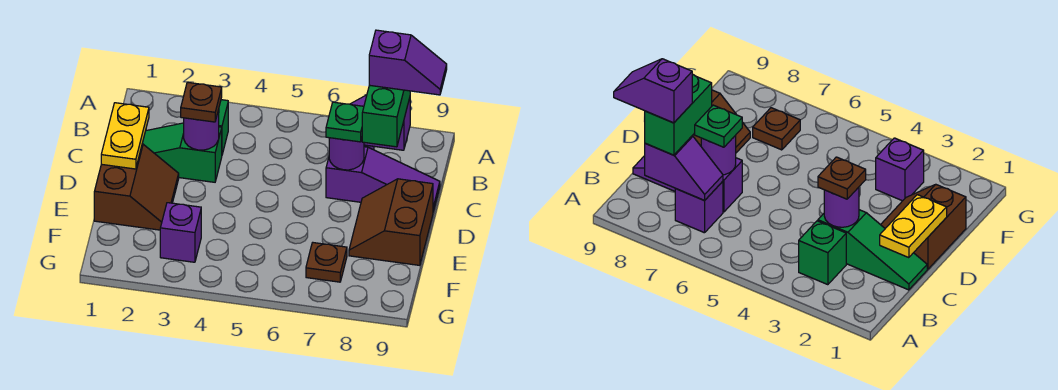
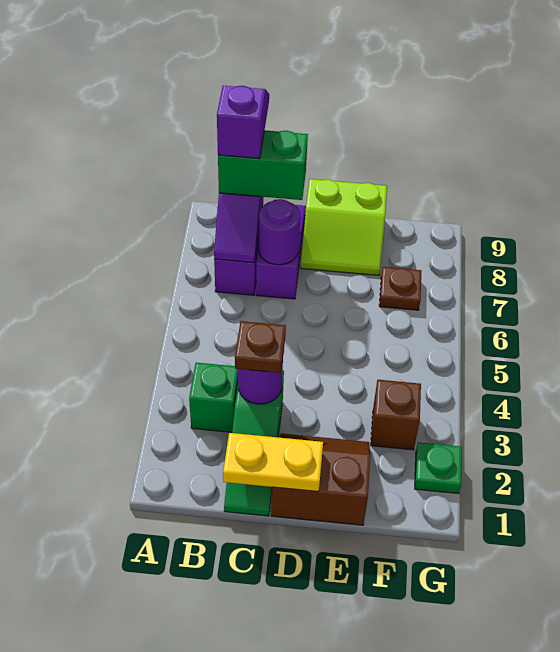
green 1x1 plate [326,102,364,142] -> green 1x1 plate moved to [415,442,462,494]
brown 2x2 slope [349,179,433,265] -> lime 2x2 slope [301,179,387,275]
purple 1x1 brick [160,203,201,262] -> brown 1x1 brick [371,380,421,450]

